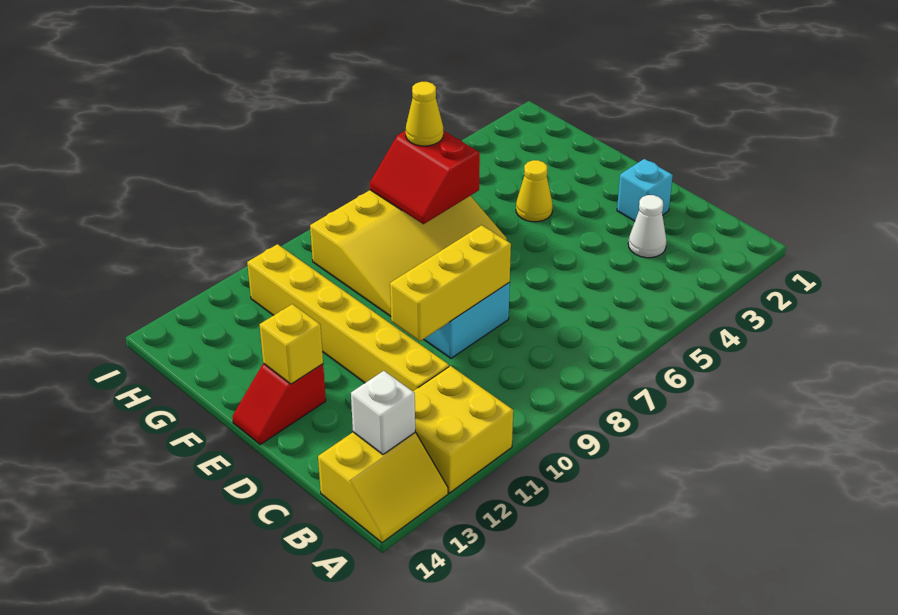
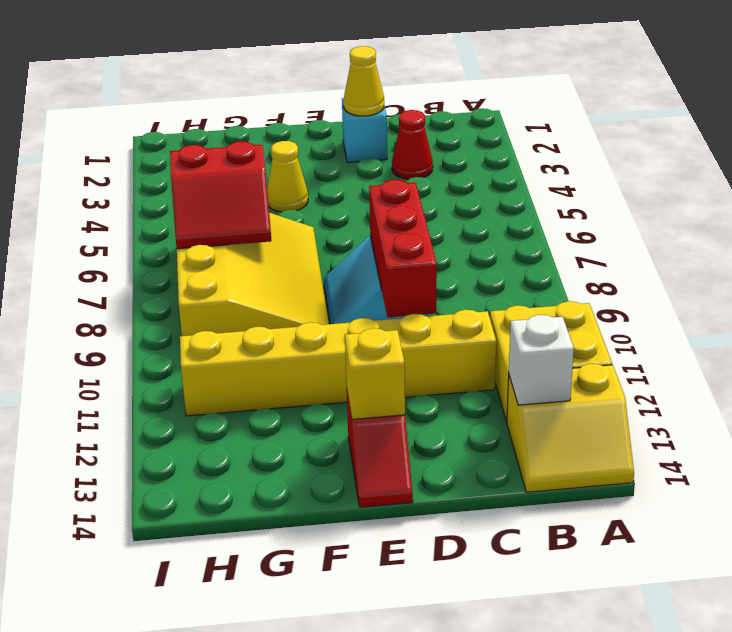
yellow 2x2 slope [318,432,448,543] -> yellow 2x2 slope turned to [507,364,634,492]
white 1x1 cone [628,195,667,258] -> red 1x1 cone [392,110,433,179]
yellow 1x3 brick [390,225,511,341] -> red 1x3 brick [369,180,437,317]
yellow 1x1 cone [406,82,443,146] -> yellow 1x1 cone moved to [344,46,384,116]

